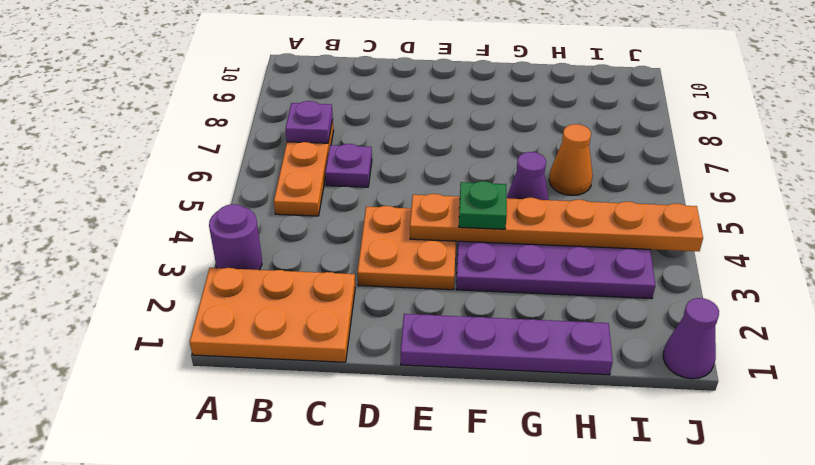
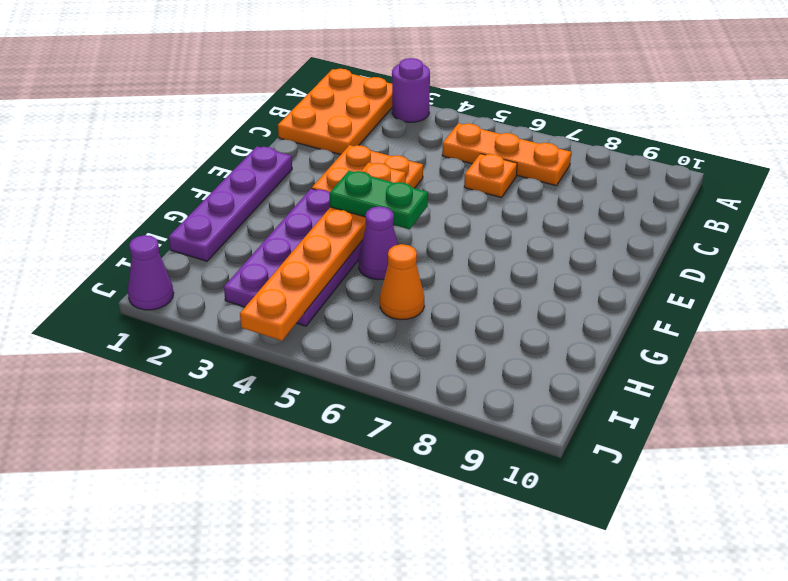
purple 1x1 plate [285,101,333,143] -> none
purple 1x1 plate [325,144,372,187] -> orange 1x1 plate [464,154,517,198]
green 1x1 plate [459,181,507,229] -> green 1x2 plate [330,171,428,229]

